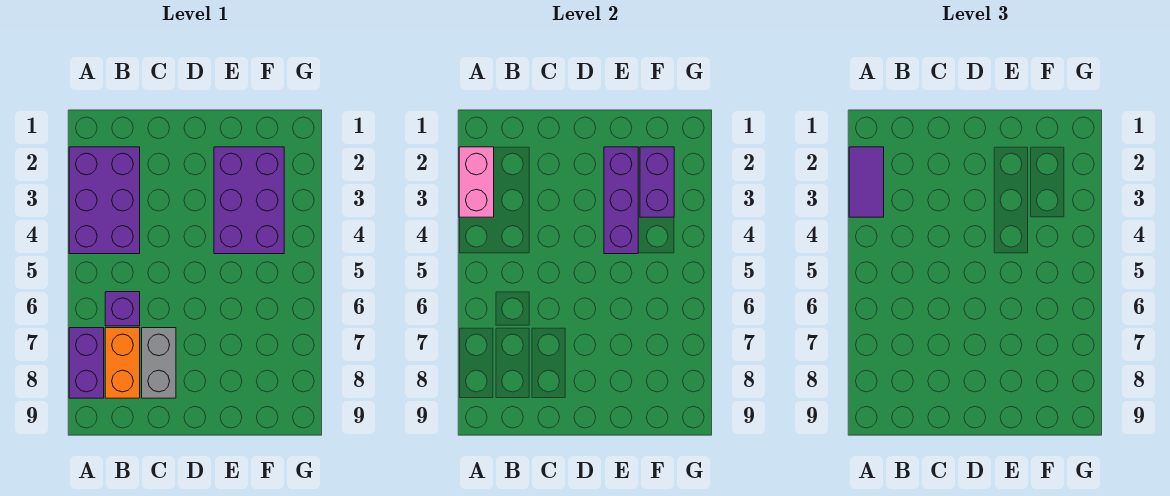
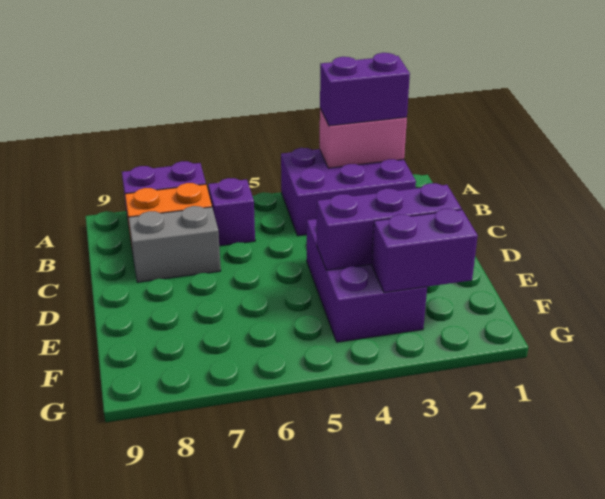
purple 1x2 tile [849,147,884,217] -> purple 1x2 brick [320,53,410,126]
purple 2x3 brick [214,147,284,254] -> purple 2x3 brick turned to [307,219,427,342]

